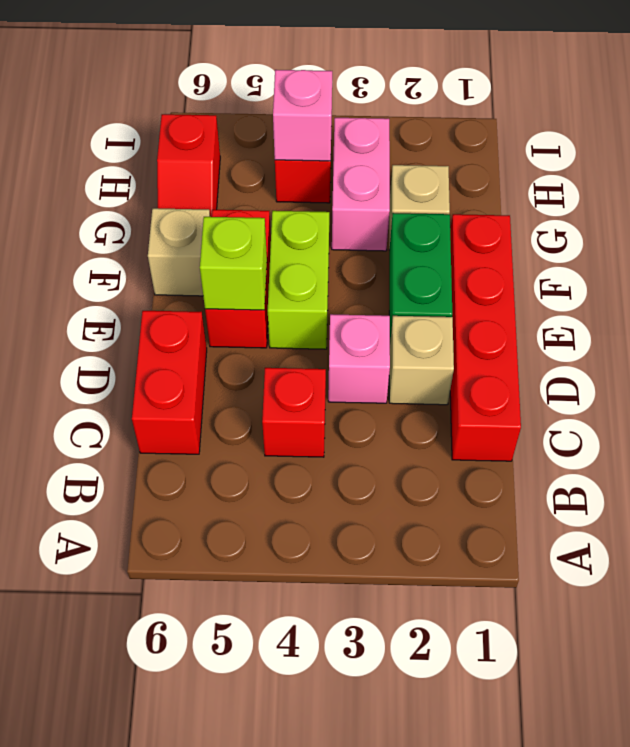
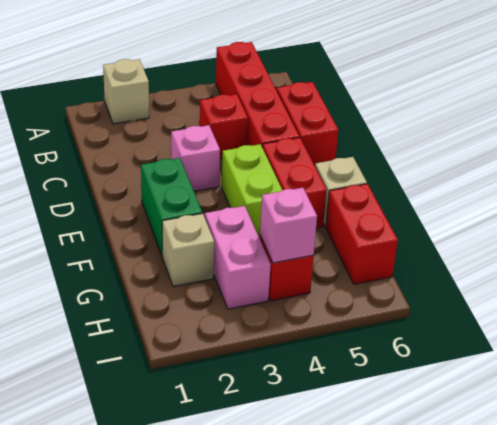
red 1x4 brick [450,214,521,461] -> red 1x4 brick moved to [216,42,300,146]
tan 1x1 brick [389,316,454,405] -> tan 1x1 brick moved to [103,59,149,124]
lime 1x1 brick [200,217,267,310] -> none
red 1x2 slope [157,114,220,217] -> red 1x2 brick [326,184,398,284]

